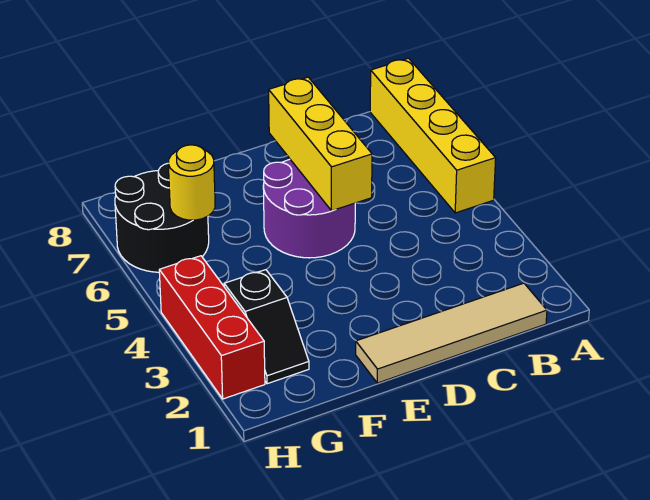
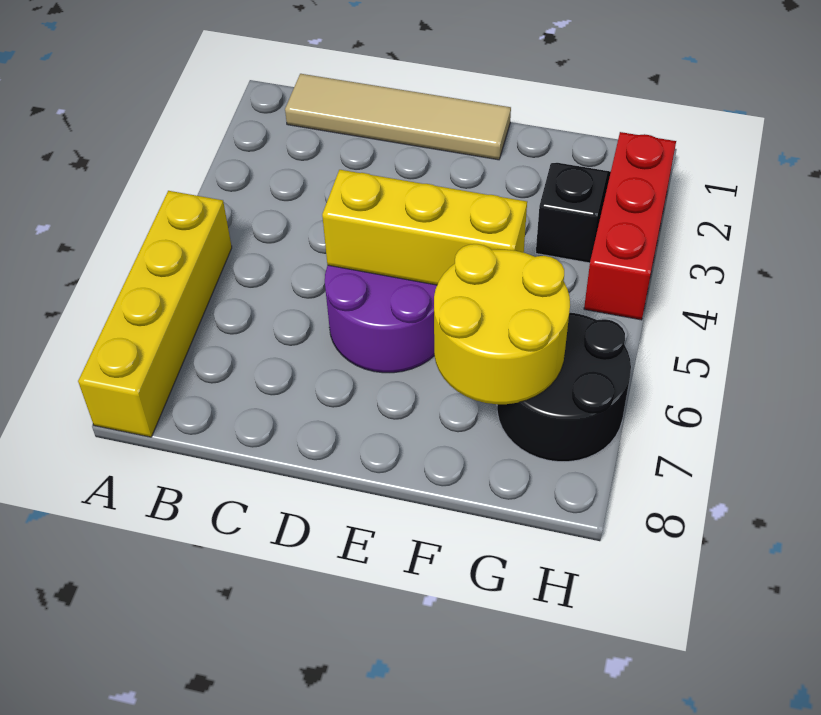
yellow 1x3 brick [269,77,372,211] -> yellow 1x3 brick turned to [322,170,527,285]
yellow 1x1 round brick [168,145,215,220] -> yellow 2x2 round brick [434,244,570,404]

